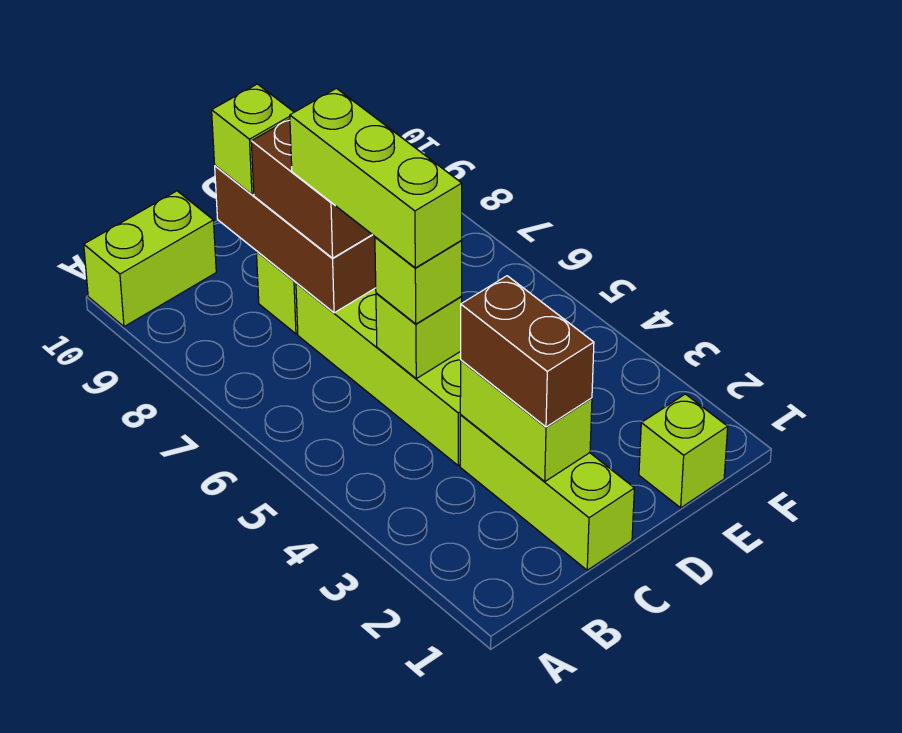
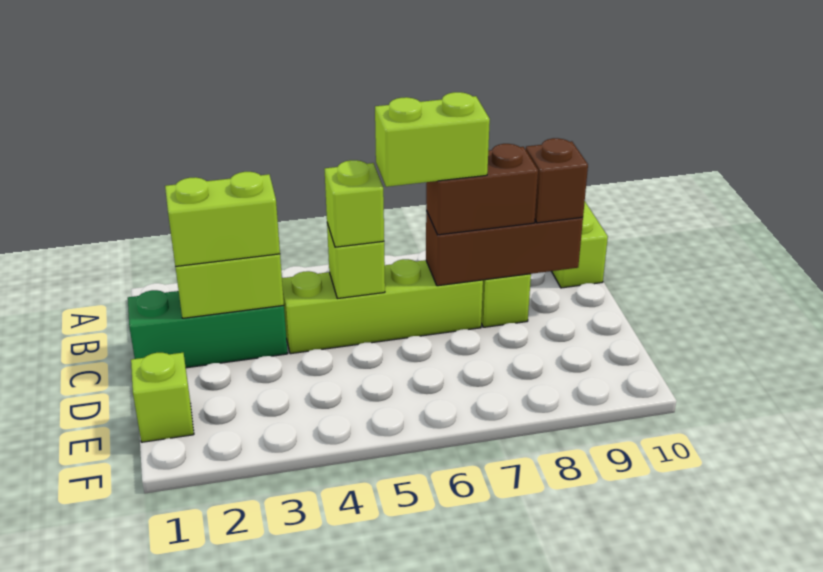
lime 1x3 brick [460,415,634,570] -> green 1x3 brick [128,290,288,368]
brown 1x2 brick [461,276,594,427] -> lime 1x2 brick [165,172,280,267]
lime 1x3 brick [290,88,462,268] -> lime 1x2 brick [375,92,490,187]
lime 1x1 brick [212,84,294,194] -> brown 1x1 brick [526,138,588,223]

